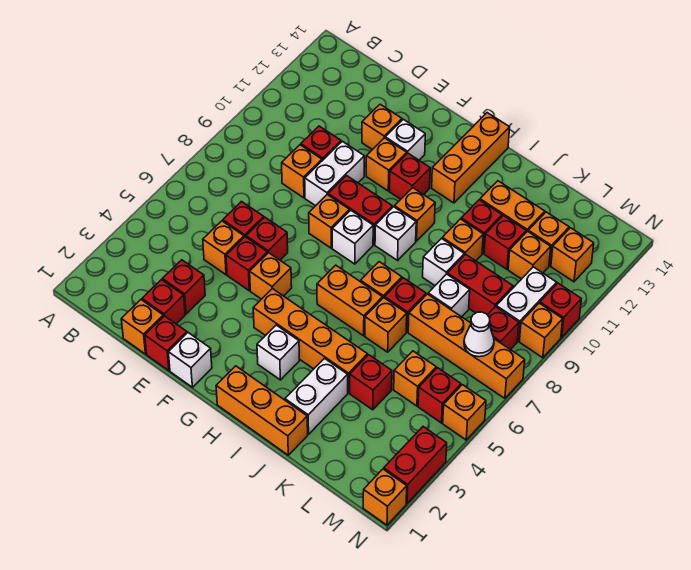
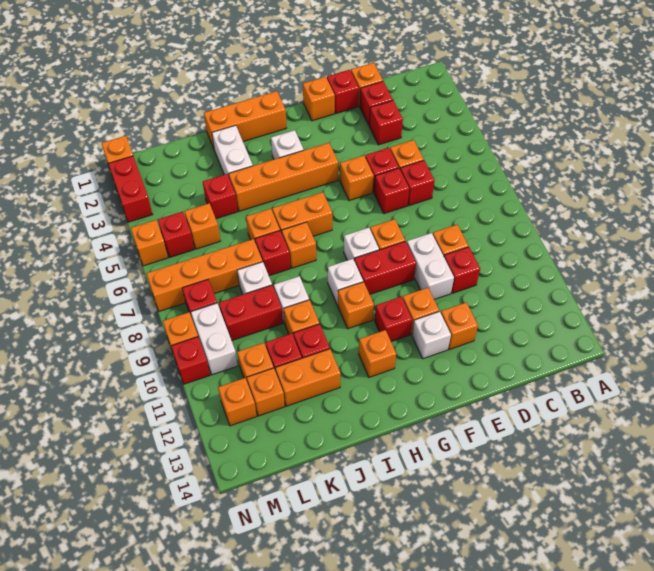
white 1x1 brick [168,333,212,387] -> orange 1x1 brick [303,77,335,121]
orange 1x3 brick [432,113,510,203] -> orange 1x1 brick [359,330,396,377]
white 1x1 cone [464,312,494,357] -> none

